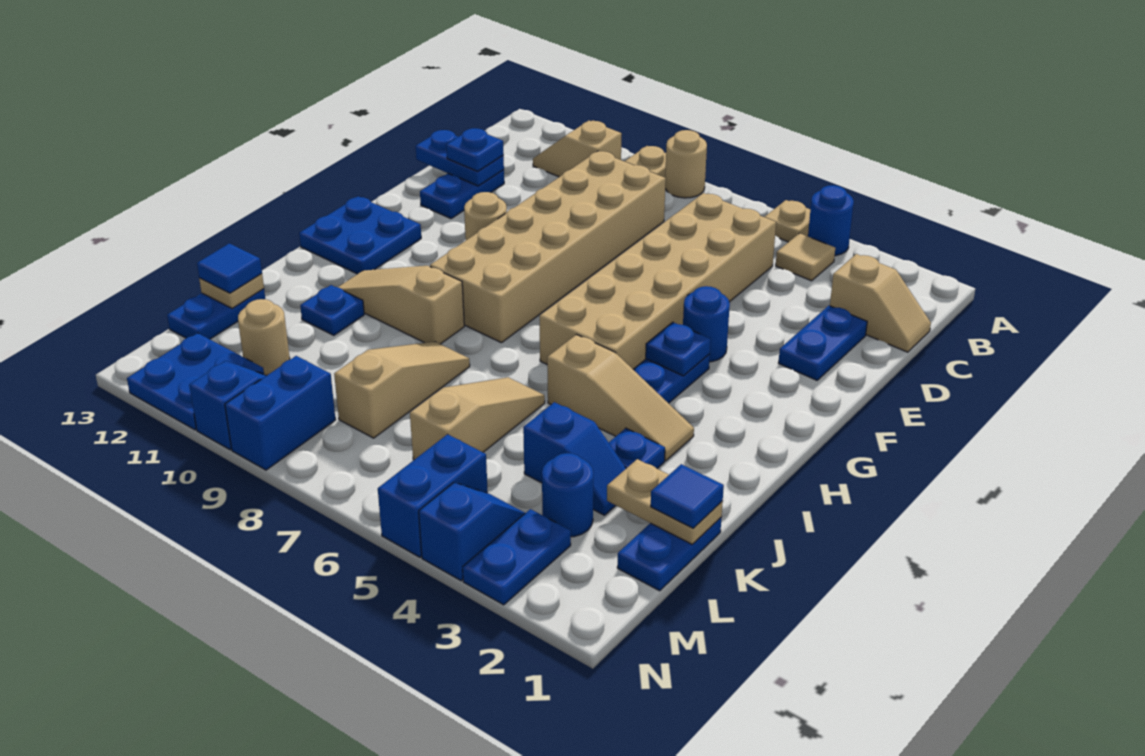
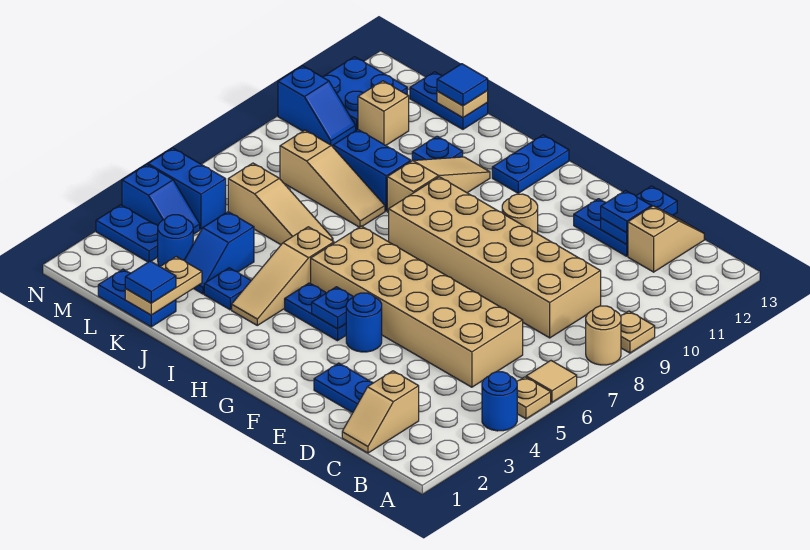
tan 1x1 tile [776,233,835,281] -> tan 1x1 tile moved to [526,361,577,402]
tan 1x2 slope [533,121,622,177] -> tan 1x2 slope moved to [628,206,704,272]
blue 2x2 plate [299,196,421,274] -> blue 1x2 plate [492,135,569,193]
tan 1x1 round brick [238,299,290,375] -> tan 1x1 brick [358,81,409,145]
blue 1x2 brick [225,356,335,470] -> blue 1x2 brick moved to [333,130,411,211]

